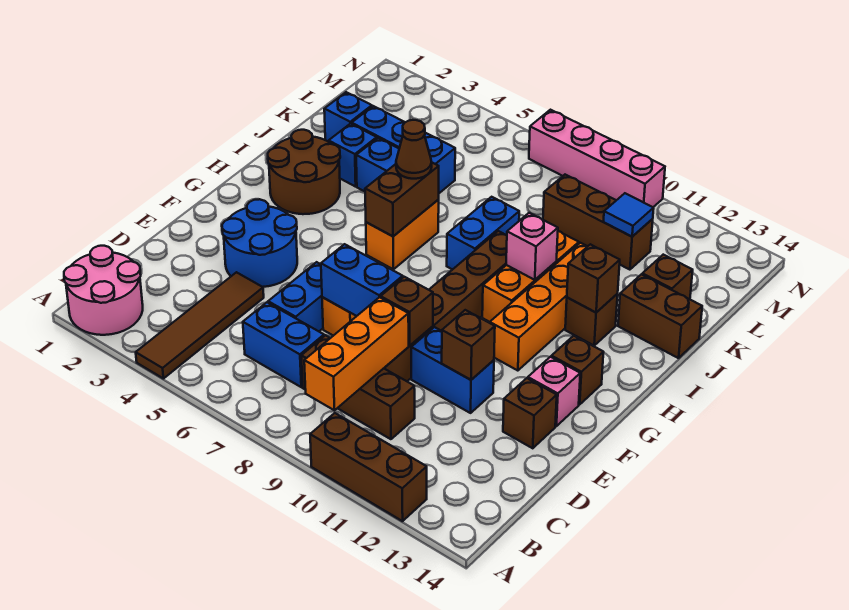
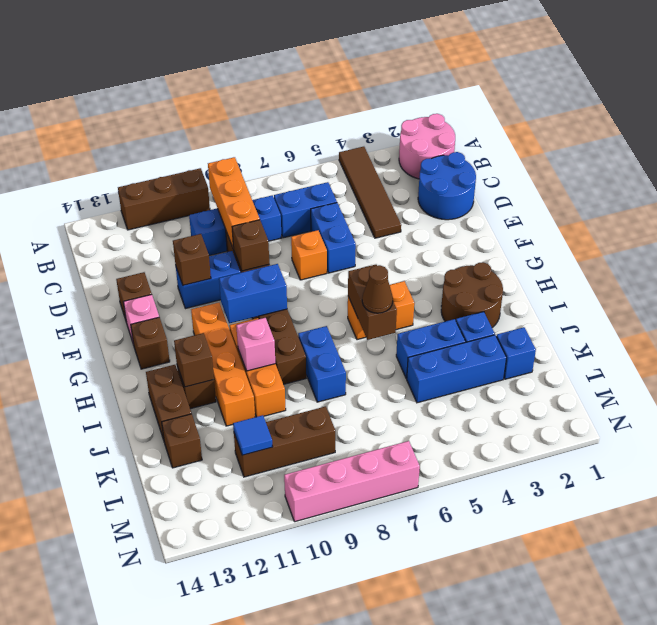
brown 1x3 brick [301,335,415,439] -> blue 1x3 brick [189,195,282,256]
blue 2x2 round brick [222,199,297,287] -> blue 2x2 round brick moved to [418,152,476,220]
blue 1x2 brick [321,244,403,316] -> blue 1x2 brick moved to [219,264,287,323]
orange 1x2 brick [366,200,439,269] -> orange 1x2 brick turned to [348,281,414,340]
brown 1x2 brick [618,274,702,358] -> brown 1x2 brick turned to [146,365,191,440]

